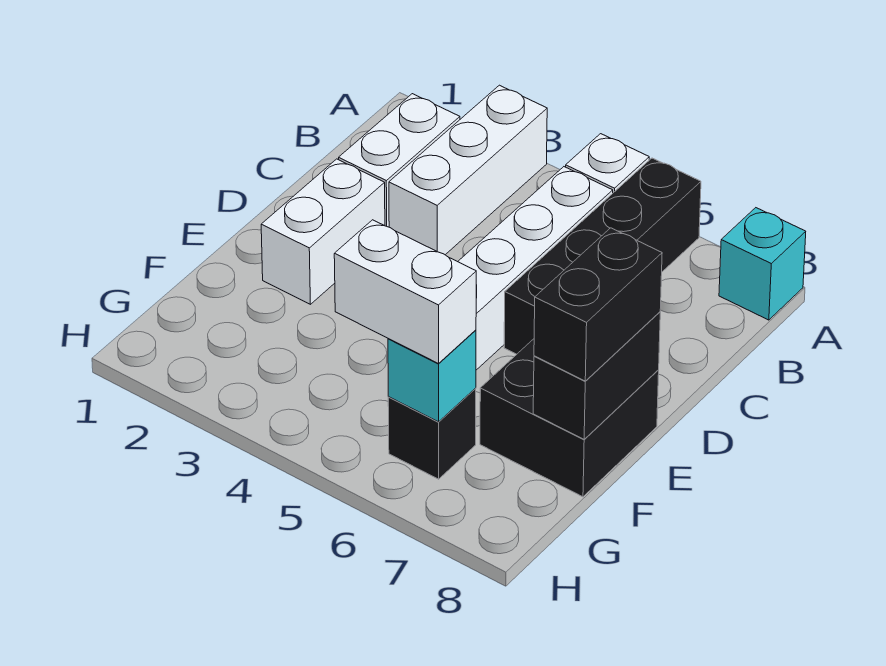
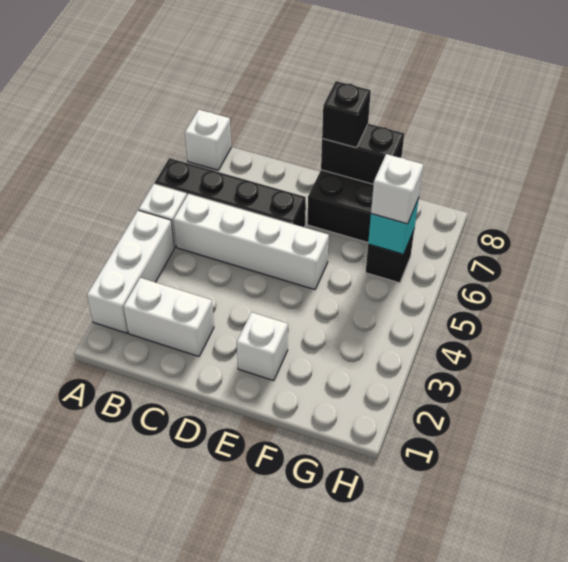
white 1x3 brick [389,85,547,255] -> white 1x3 brick turned to [87,210,174,333]
cyan 1x1 brick [719,208,806,320] -> white 1x1 brick [185,110,231,170]
white 1x2 brick [261,159,385,304] -> white 1x1 brick [237,312,288,381]
black 1x2 brick [534,228,662,381] -> black 1x1 brick [322,81,371,148]
white 1x2 brick [334,220,476,364] -> white 1x1 brick [371,154,423,224]

